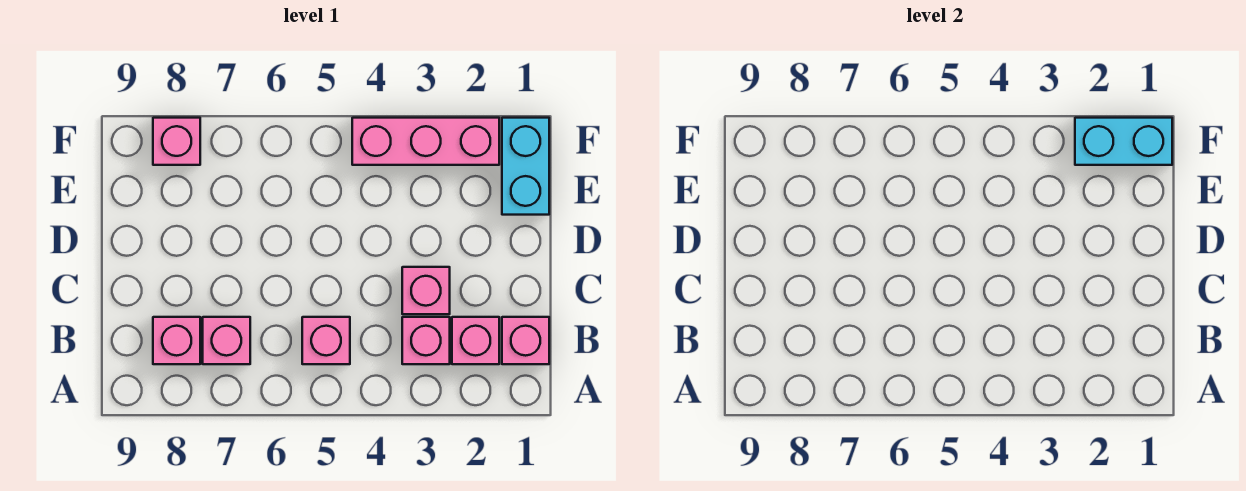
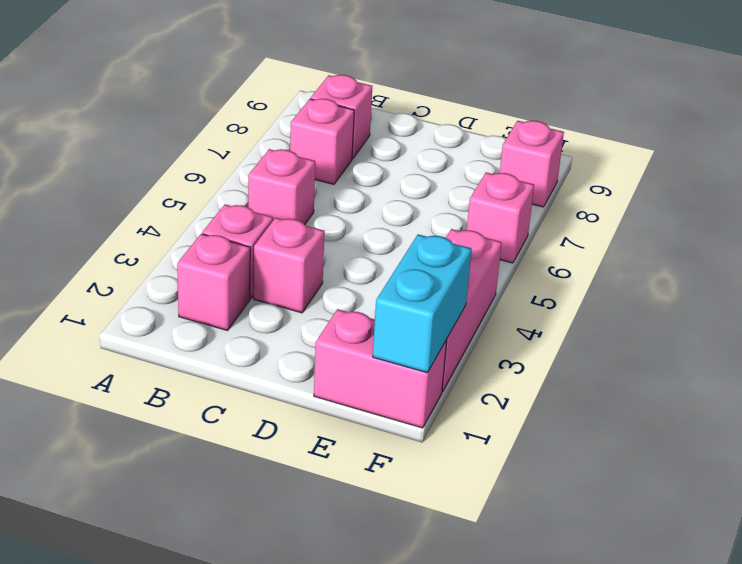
pink 1x1 brick [502,317,549,364] -> pink 1x1 brick moved to [467,172,534,263]
cyan 1x2 brick [502,118,549,215] -> pink 1x2 brick [314,309,447,428]

